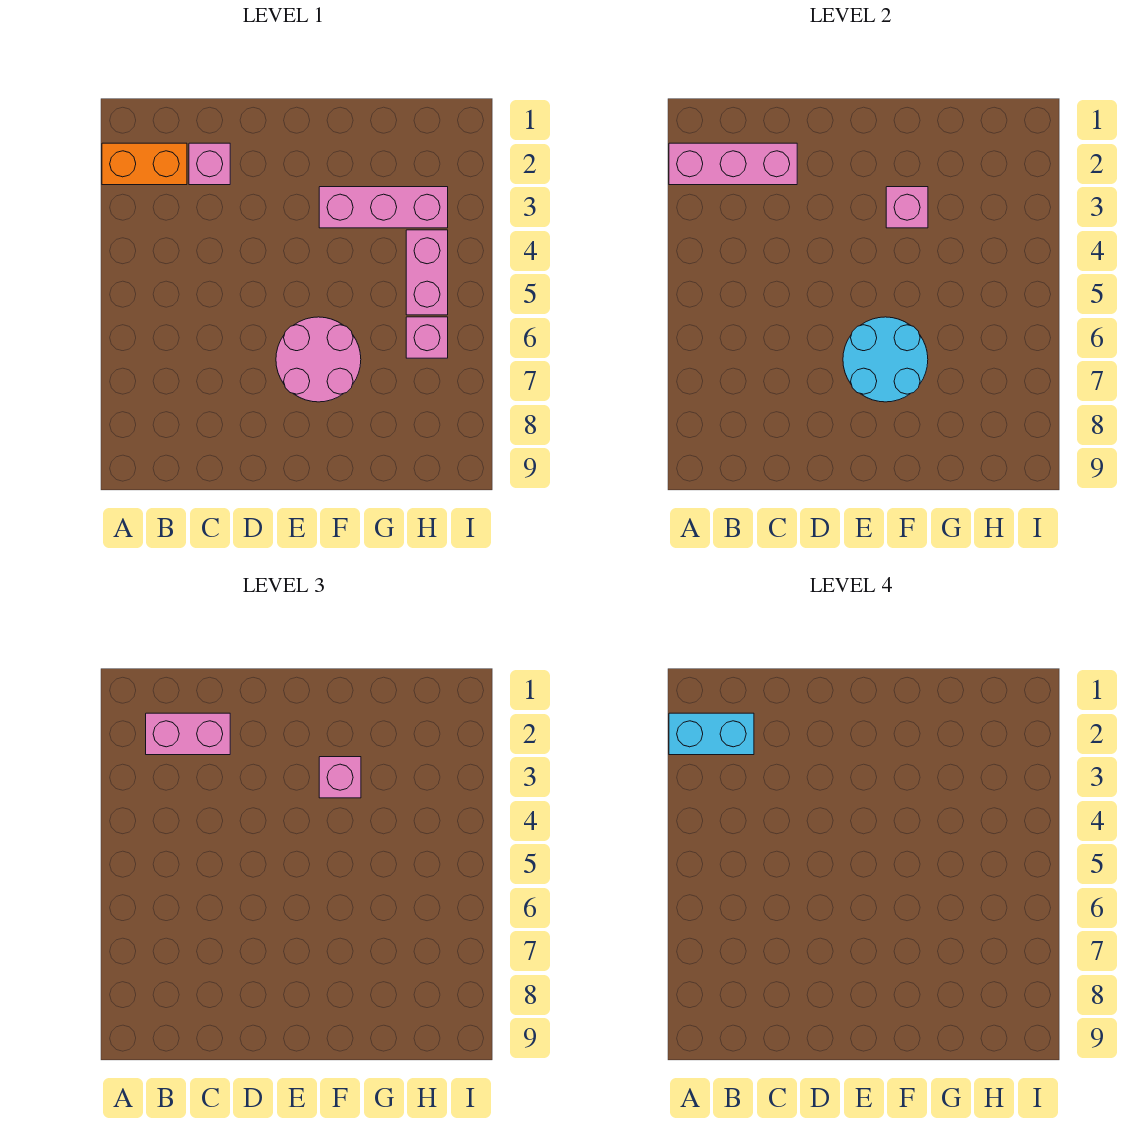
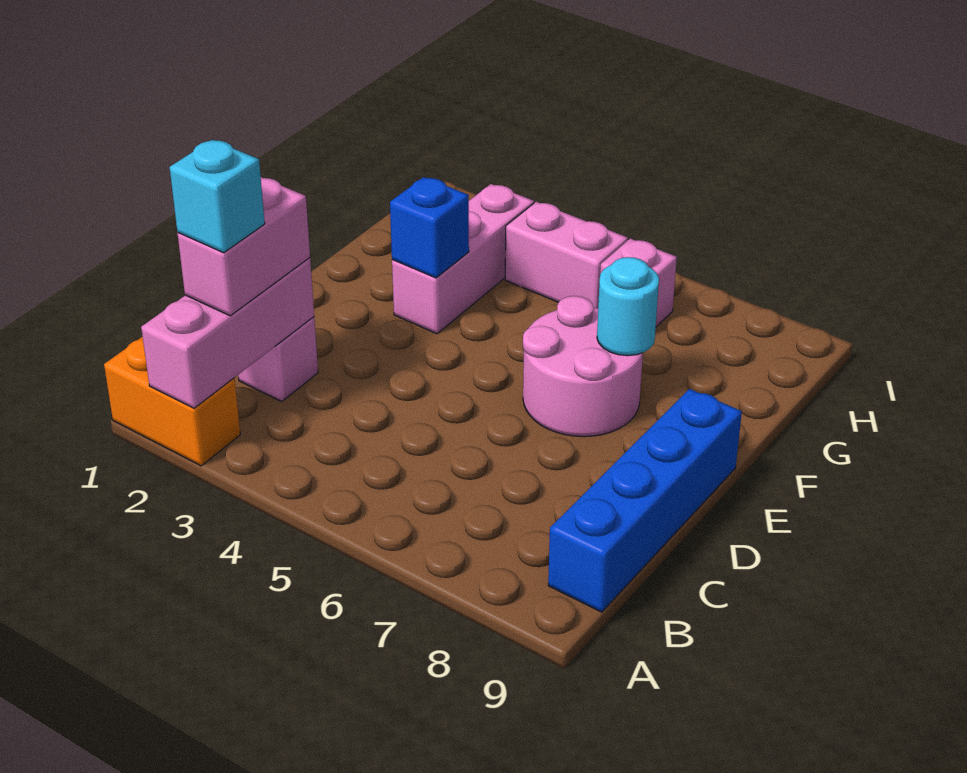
orange 1x2 brick [102,143,187,185] -> orange 1x2 brick turned to [104,337,240,466]
cyan 1x2 brick [669,713,754,755] -> cyan 1x1 brick [170,140,265,253]
none -> blue 1x4 brick [548,389,742,612]
cyan 2x2 round brick [843,317,928,402] -> cyan 1x1 round brick [597,257,659,356]
pink 1x1 brick [886,187,928,228] -> blue 1x1 brick [390,177,469,278]
pink 1x1 brick [319,757,361,798] -> none

